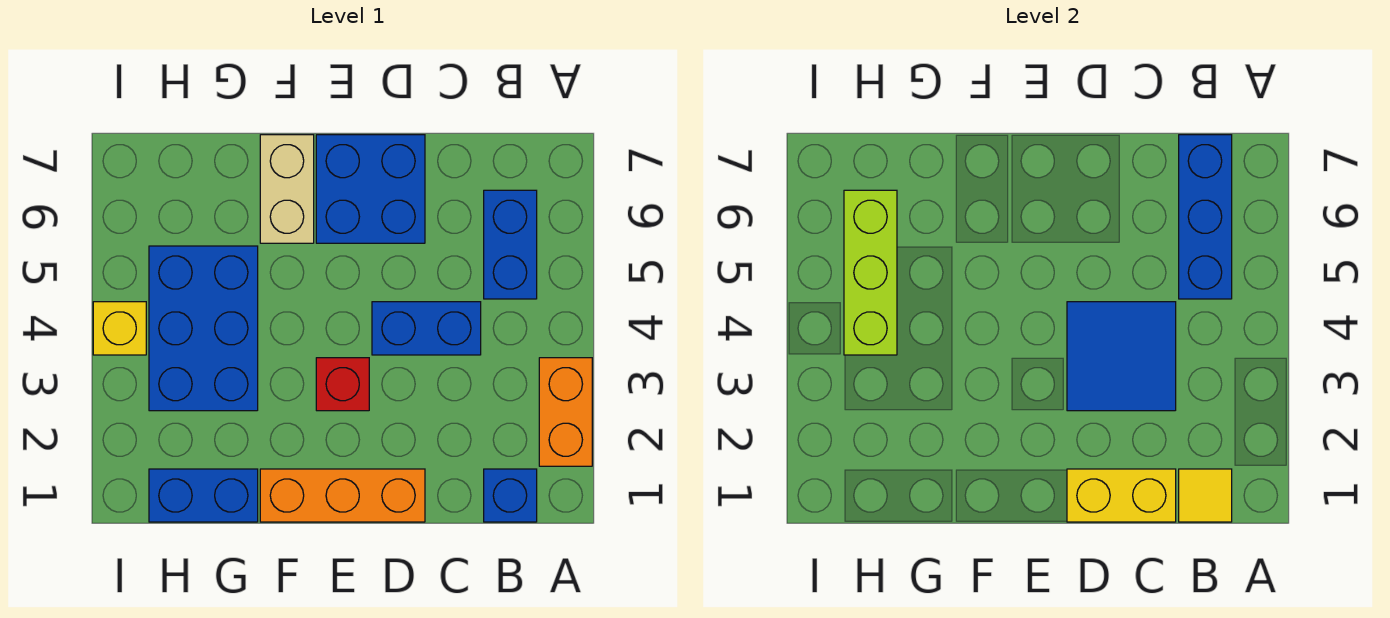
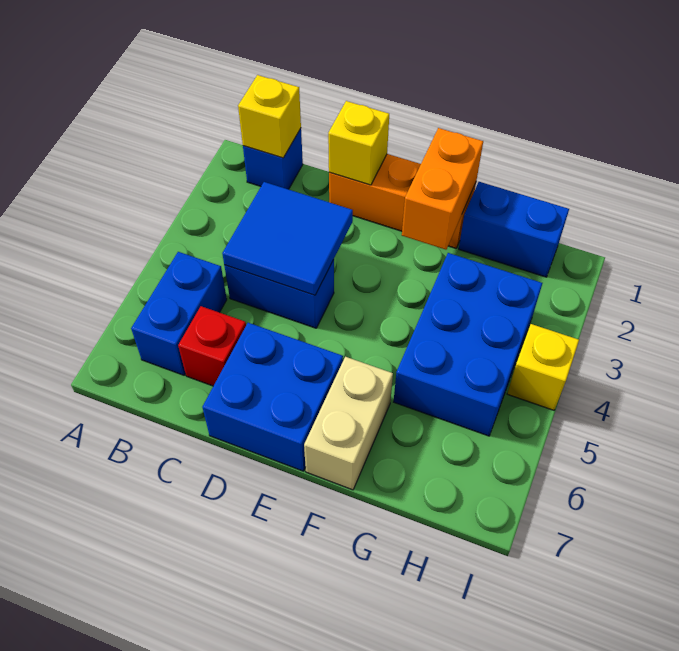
orange 1x2 brick [539,358,592,466] -> orange 1x2 brick moved to [402,128,483,250]
yellow 1x1 tile [1179,469,1232,522] -> yellow 1x1 brick [238,75,301,158]
blue 1x3 brick [1179,135,1232,299] -> none
yellow 1x2 brick [1067,469,1176,522] -> yellow 1x1 brick [328,101,389,185]
red 1x1 brick [316,358,369,411] -> red 1x1 brick moved to [178,306,246,386]
lime 1x3 brick [844,190,897,355] -> none

